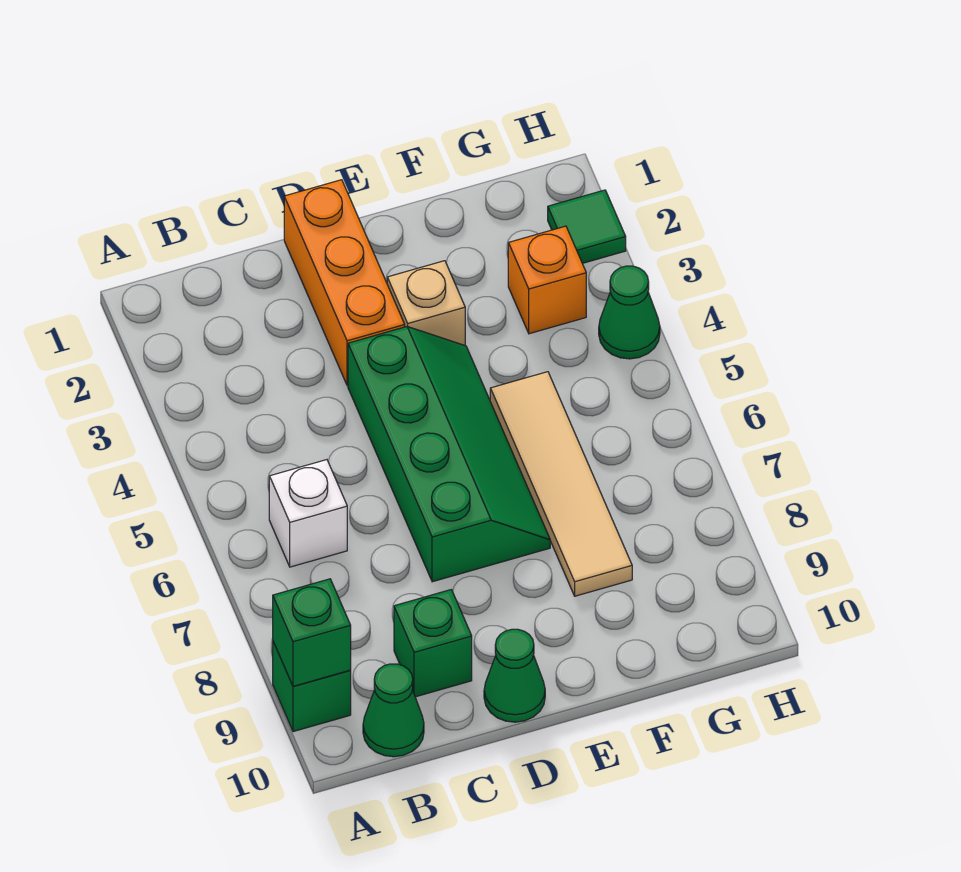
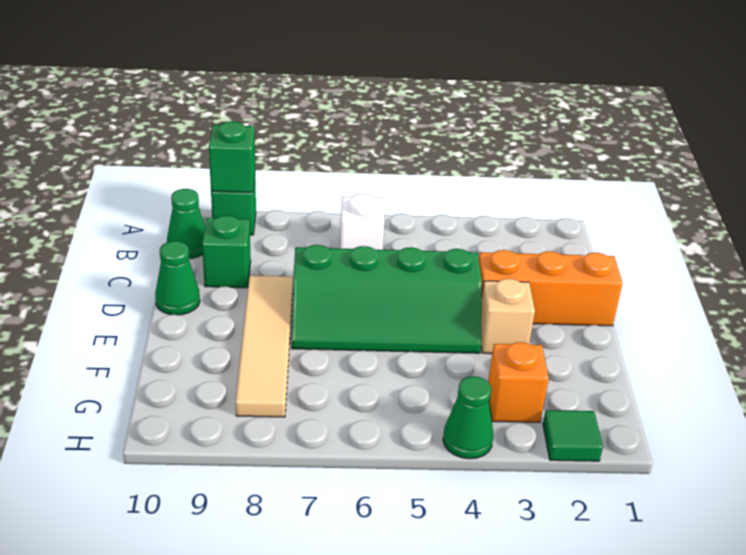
tan 1x4 tile [490,372,632,596] -> tan 1x4 tile turned to [236,275,293,417]

